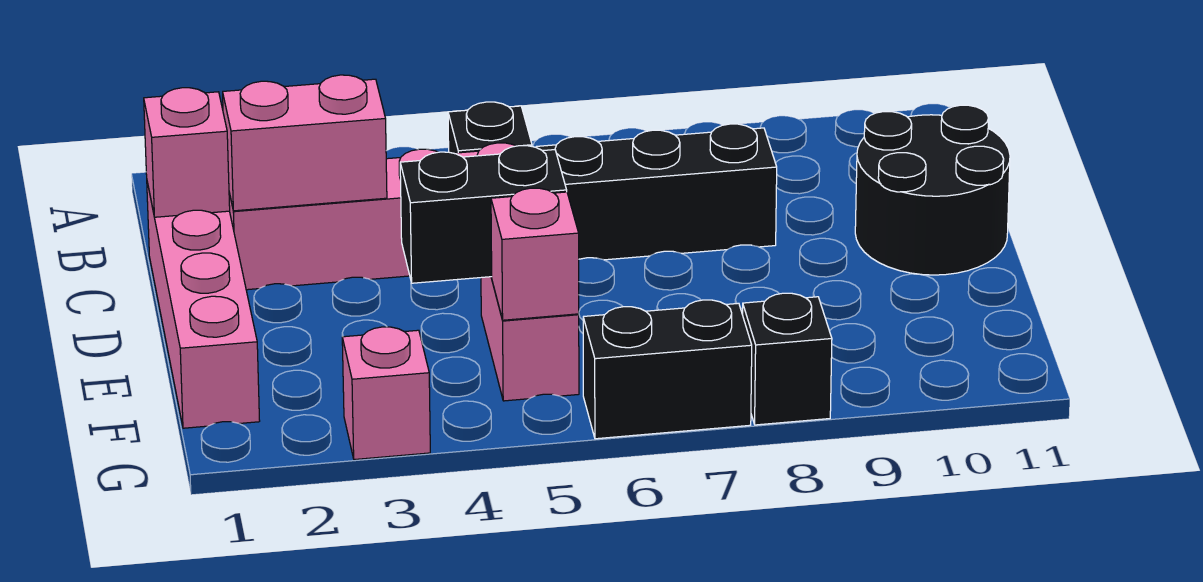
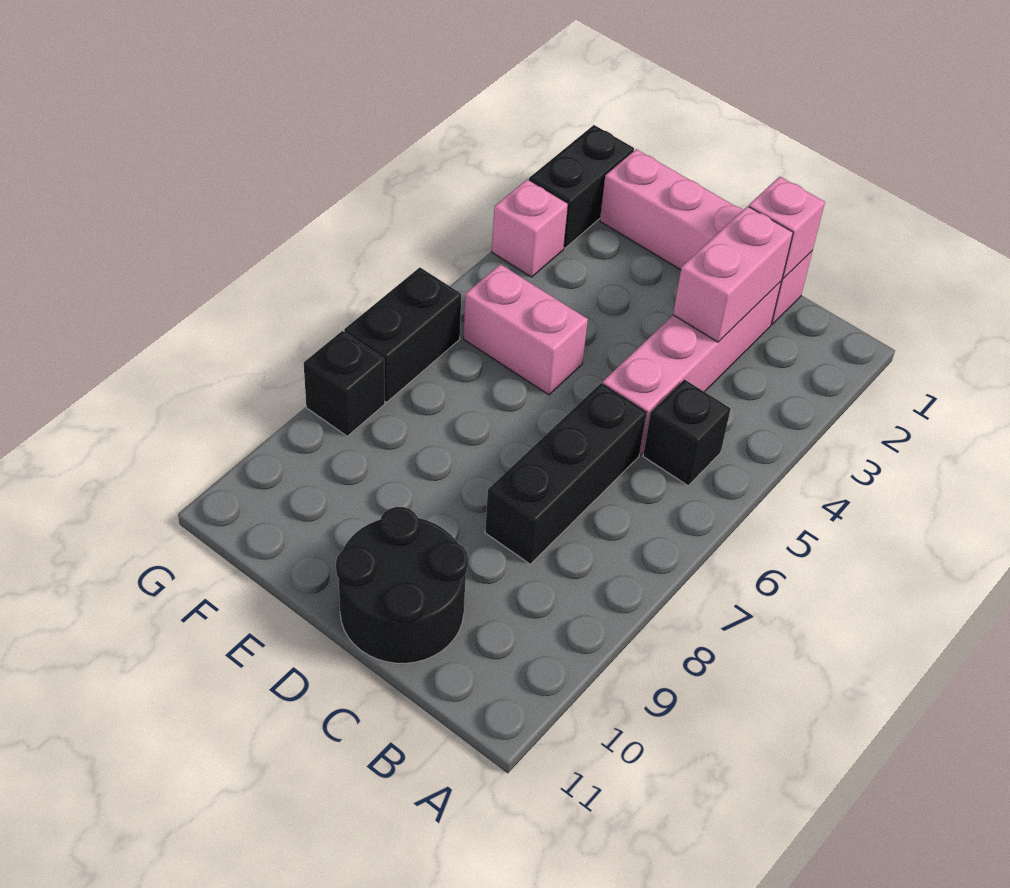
black 1x2 brick [400,146,567,283] -> black 1x2 brick moved to [529,125,634,248]
pink 1x1 brick [491,188,579,320] -> none

